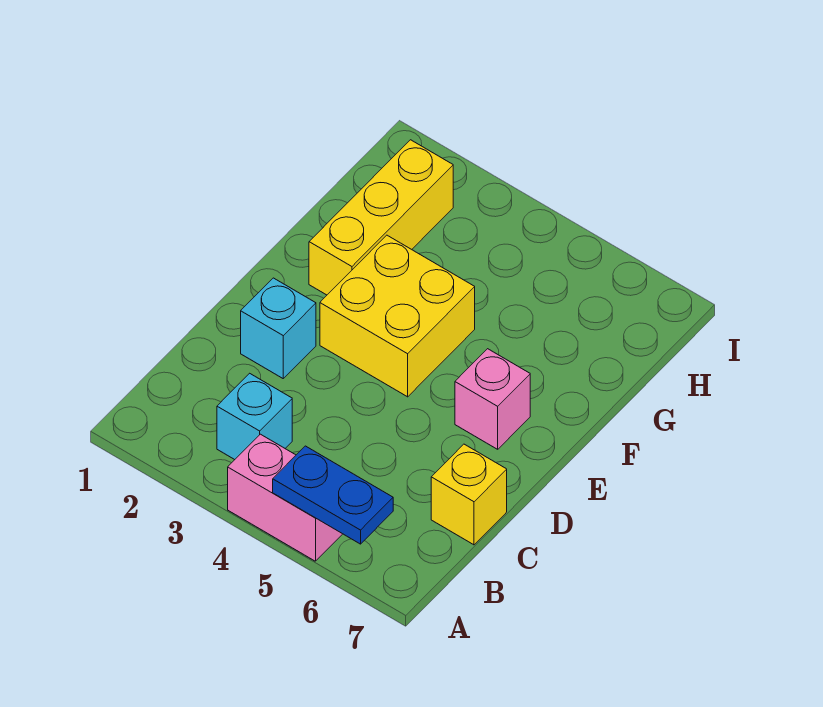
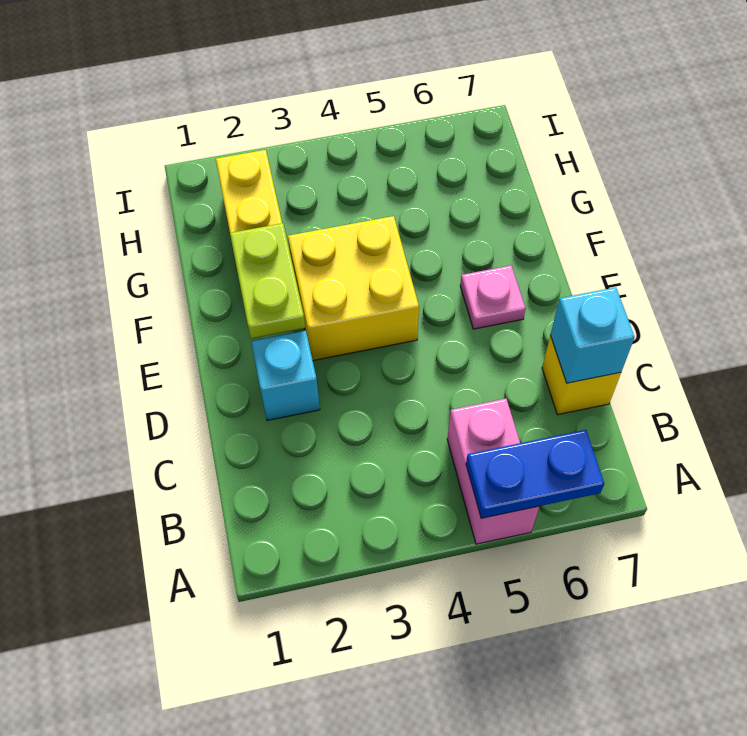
pink 1x2 brick [228,434,342,561] -> pink 1x2 brick turned to [447,399,539,544]
cyan 1x1 brick [217,373,292,460] -> cyan 1x1 brick moved to [550,287,635,383]
none -> lime 1x2 plate [230,223,305,338]
pink 1x1 brick [455,349,530,449] -> pink 1x1 plate [460,265,526,329]

